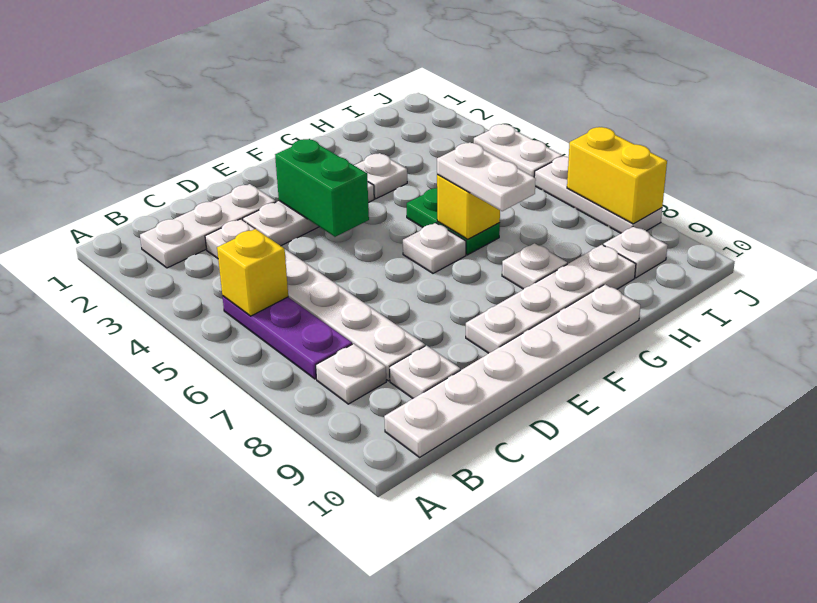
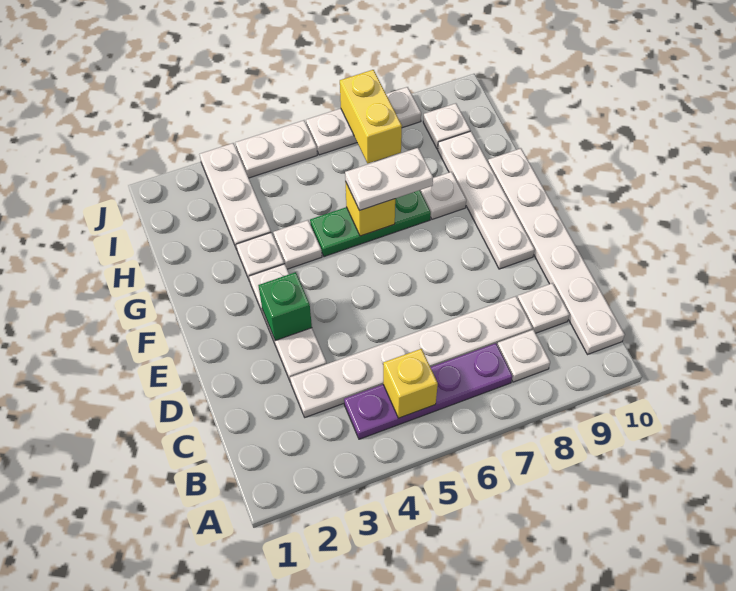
white 1x3 plate [140,184,276,268] -> white 1x3 plate moved to [199,143,271,249]
purple 1x3 plate [222,296,352,379] -> purple 1x4 plate [344,343,512,439]
green 1x2 brick [275,139,369,237] -> green 1x1 brick [258,272,312,341]
white 1x1 plate [403,223,466,273] -> white 1x1 plate moved to [273,220,322,269]
green 1x2 plate [407,188,500,255] -> green 1x3 plate [310,190,431,257]
yellow 1x2 brick [567,127,667,224] -> yellow 1x2 brick turned to [340,70,402,163]

